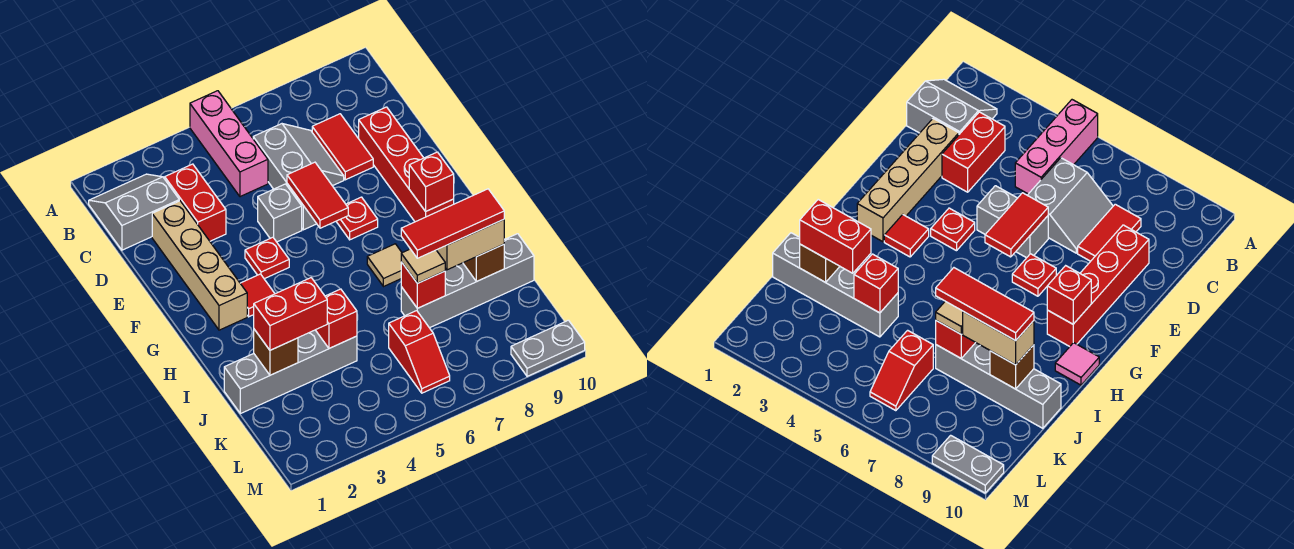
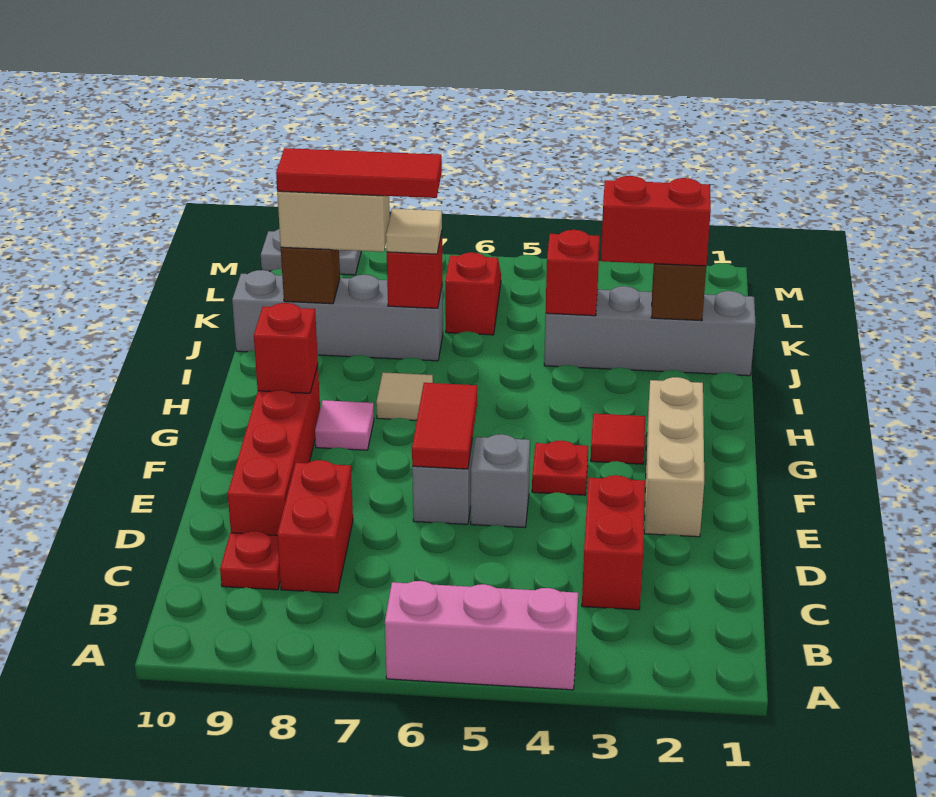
pink 1x3 brick [190,91,268,197] -> pink 1x3 brick turned to [385,581,578,690]
grey 2x2 slope [89,174,179,250] -> none
grey 2x2 slope [253,124,344,189] -> none
red 1x2 tile [312,114,373,180] -> red 1x2 brick [277,460,353,593]
tan 1x4 brick [152,201,247,330] -> tan 1x3 brick [644,377,704,537]
red 1x1 plate [336,197,378,240] -> red 1x1 plate moved to [220,531,280,590]
pink 1x1 tile [1055,343,1099,385] -> pink 1x1 tile moved to [315,400,374,450]

